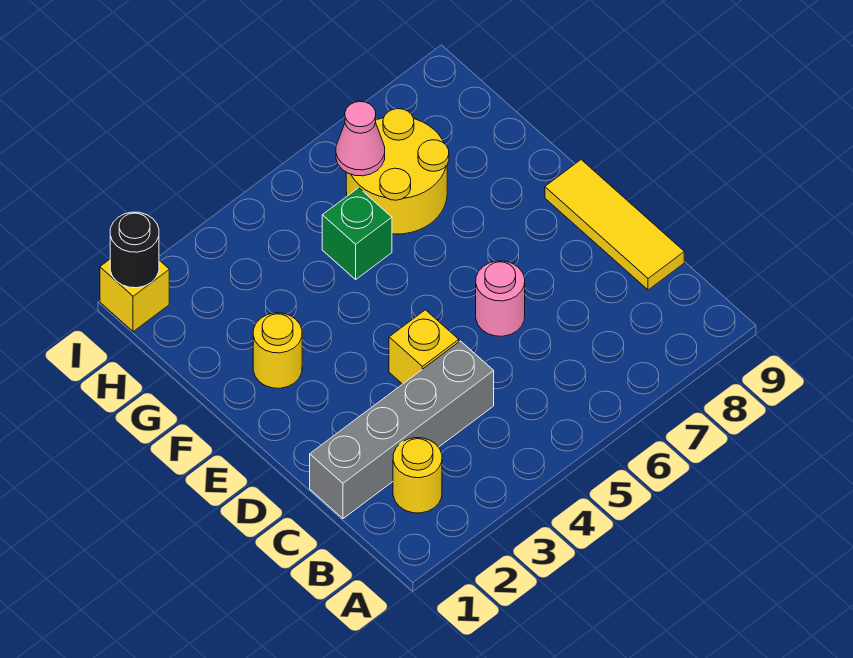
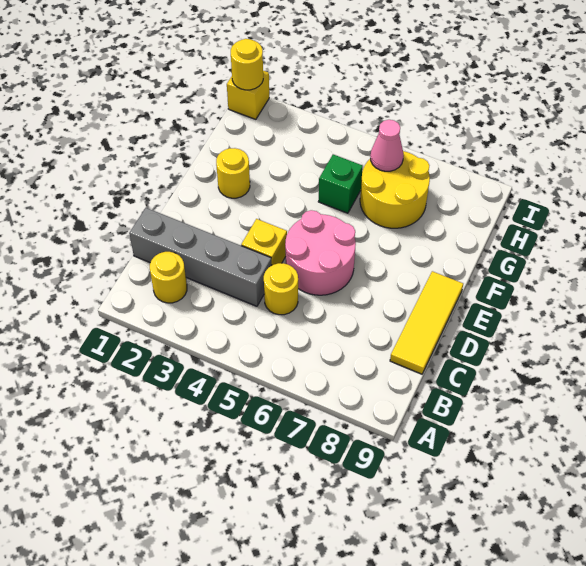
none -> yellow 1x1 round brick [264,263,298,315]
pink 1x1 round brick [476,261,525,336] -> pink 2x2 round brick [285,210,356,295]
black 1x1 round brick [110,212,159,288] -> yellow 1x1 round brick [231,39,263,90]

